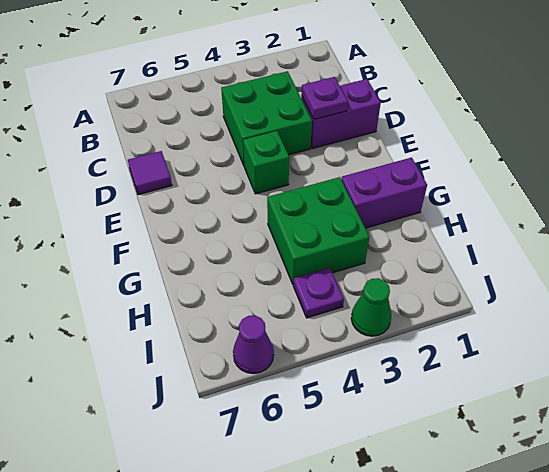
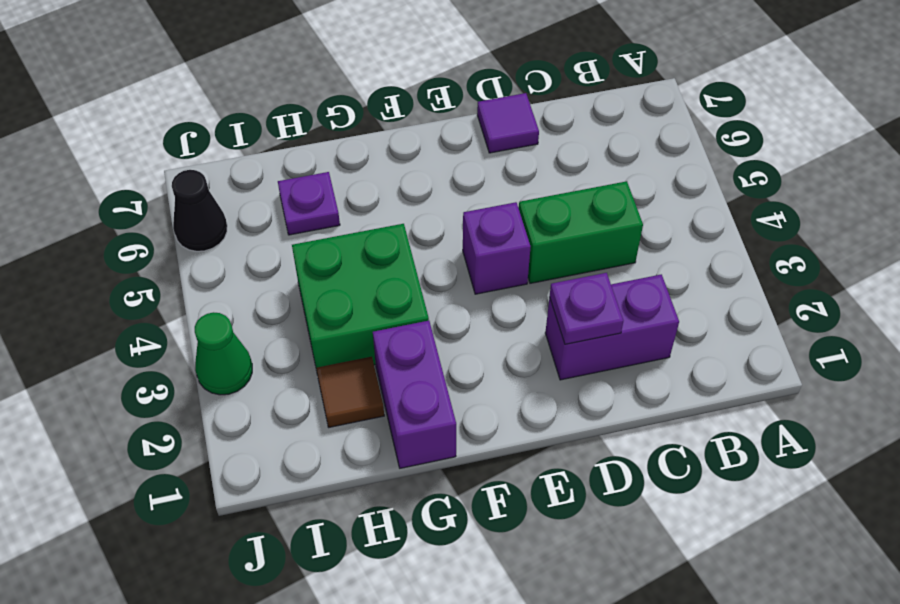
green 2x2 brick [221,71,312,165] -> green 1x2 brick [519,181,643,283]
purple 1x2 brick [301,79,381,149] -> purple 1x2 brick turned to [545,274,679,380]
green 1x1 brick [243,131,289,194] -> purple 1x1 brick [463,202,531,294]
none -> brown 1x1 tile [316,357,384,427]
purple 1x1 plate [293,268,344,318] -> purple 1x1 plate moved to [278,172,340,235]
purple 1x1 cone [233,315,274,374] -> black 1x1 cone [172,170,227,251]

